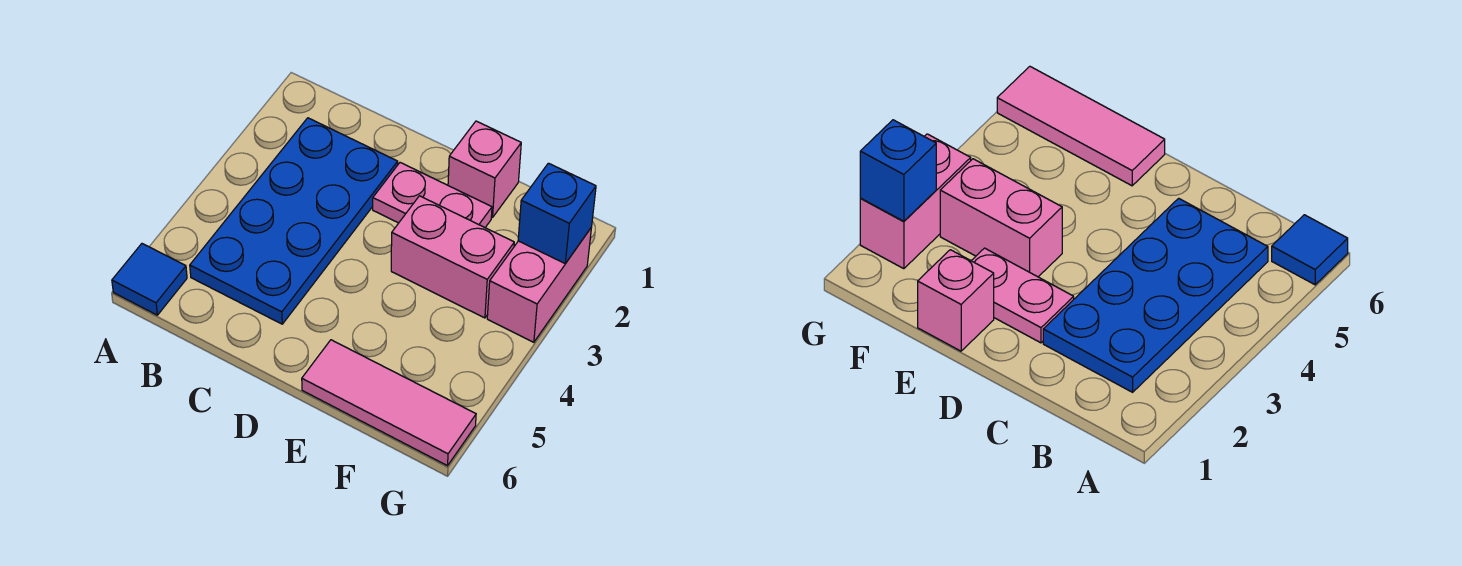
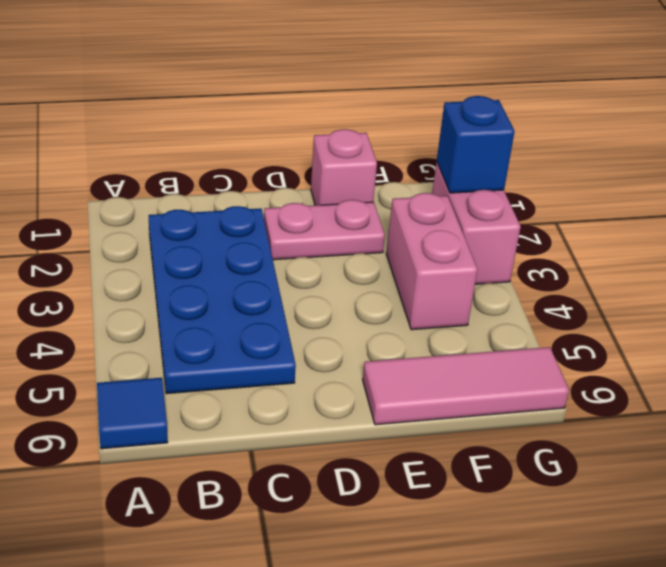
pink 1x2 brick [391,196,514,318] -> pink 1x2 brick turned to [386,193,478,330]

